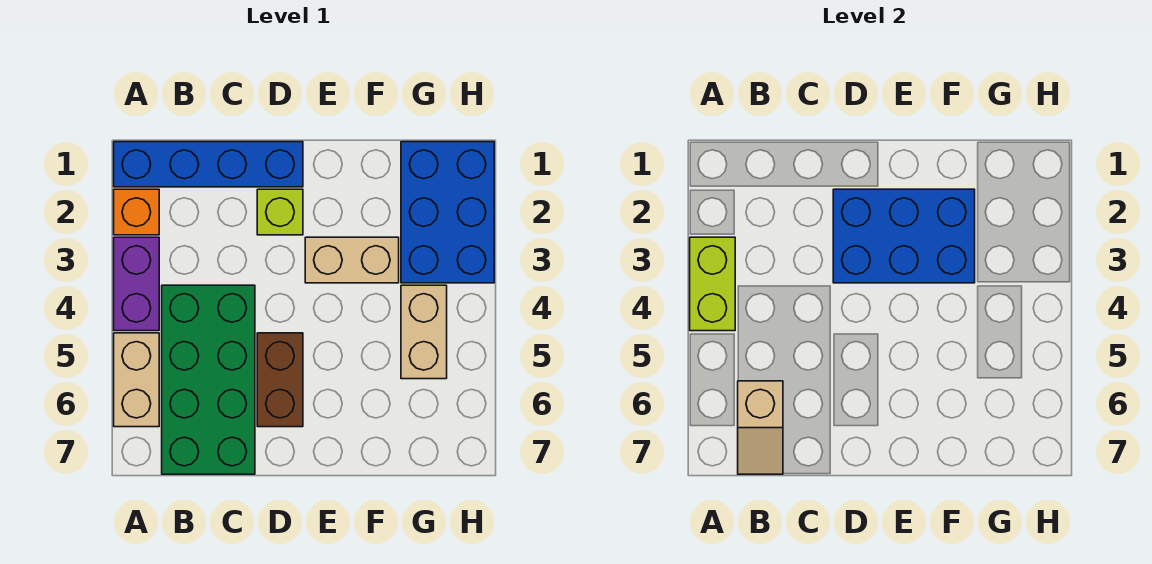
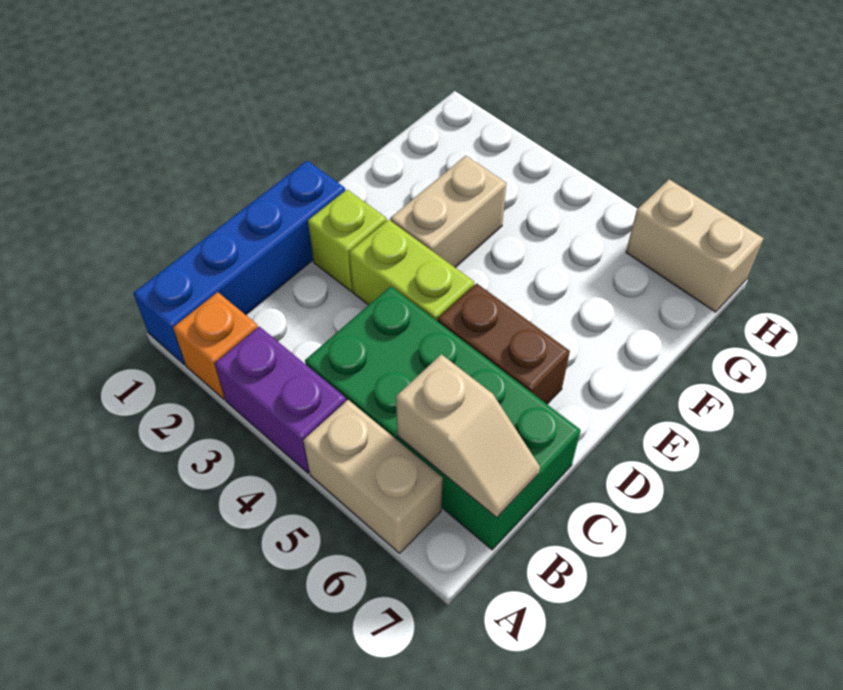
lime 1x2 brick [690,237,735,331] -> lime 1x2 brick moved to [349,220,474,321]
blue 2x3 brick [833,189,975,283] -> none
blue 2x3 brick [401,142,494,283] -> none
tan 1x2 brick [401,285,447,379] -> tan 1x2 brick moved to [626,179,763,312]

